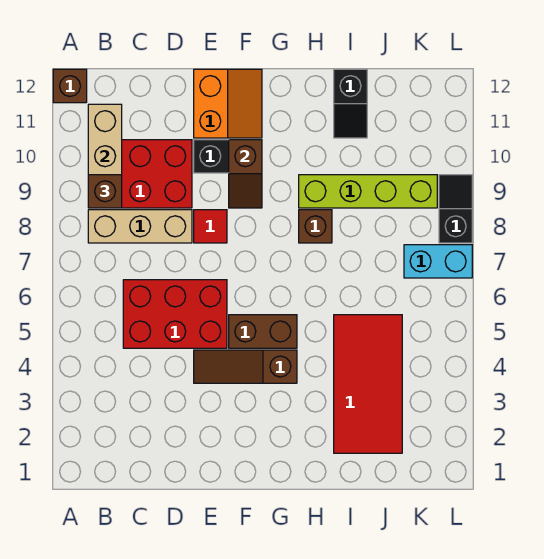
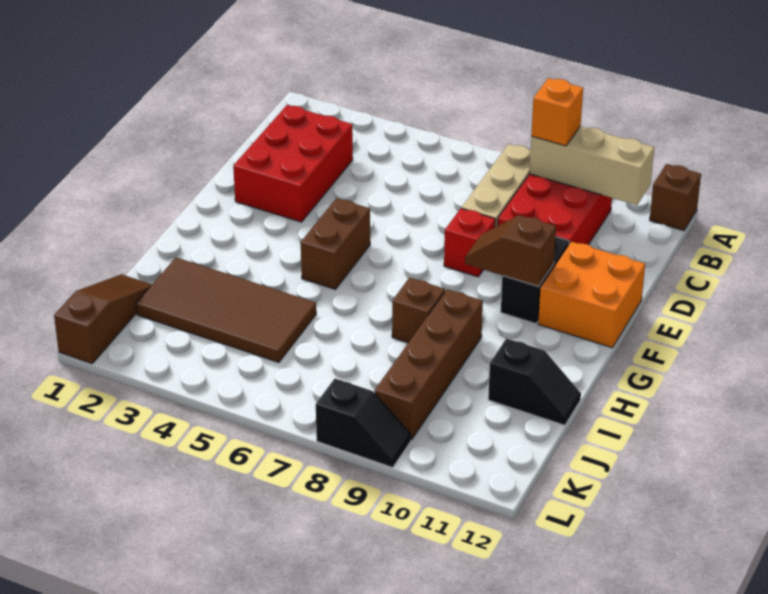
brown 1x1 brick [88,175,122,208] -> orange 1x1 brick [531,78,583,146]
red 2x3 brick [123,280,227,348] -> red 2x3 brick moved to [233,105,353,222]
brown 1x3 slope [194,350,297,383] -> brown 1x3 slope moved to [54,274,152,364]
red 1x1 tile [194,210,227,243] -> red 1x1 brick [444,209,495,277]
orange 2x2 slope [194,69,262,138] -> orange 2x2 brick [538,241,645,348]
lime 1x4 brick [299,175,437,208] -> brown 1x4 brick [374,289,483,440]
red 2x4 tile [334,315,402,453] -> brown 2x4 tile [136,258,316,362]
black 1x2 slope [334,69,367,138] -> black 1x2 slope turned to [488,339,581,425]
cyan 1x2 brick [404,245,472,278] -> none

